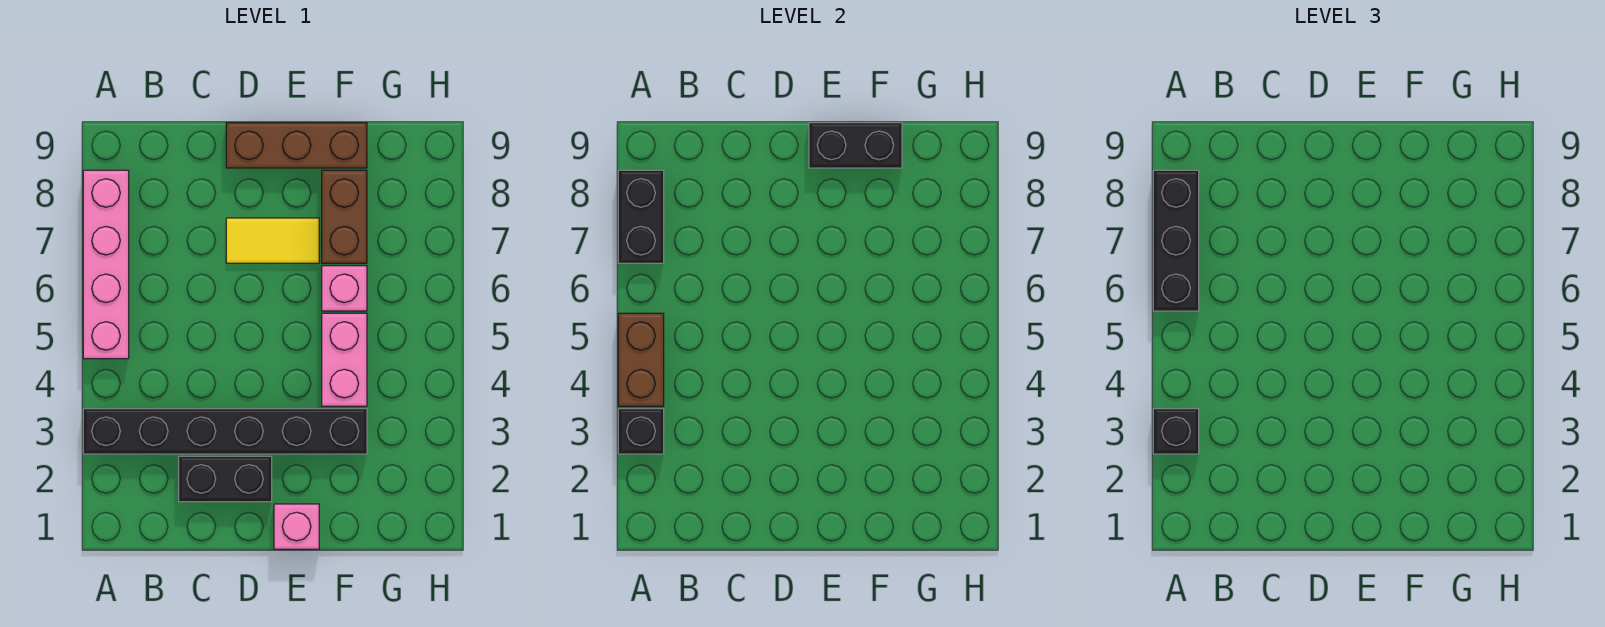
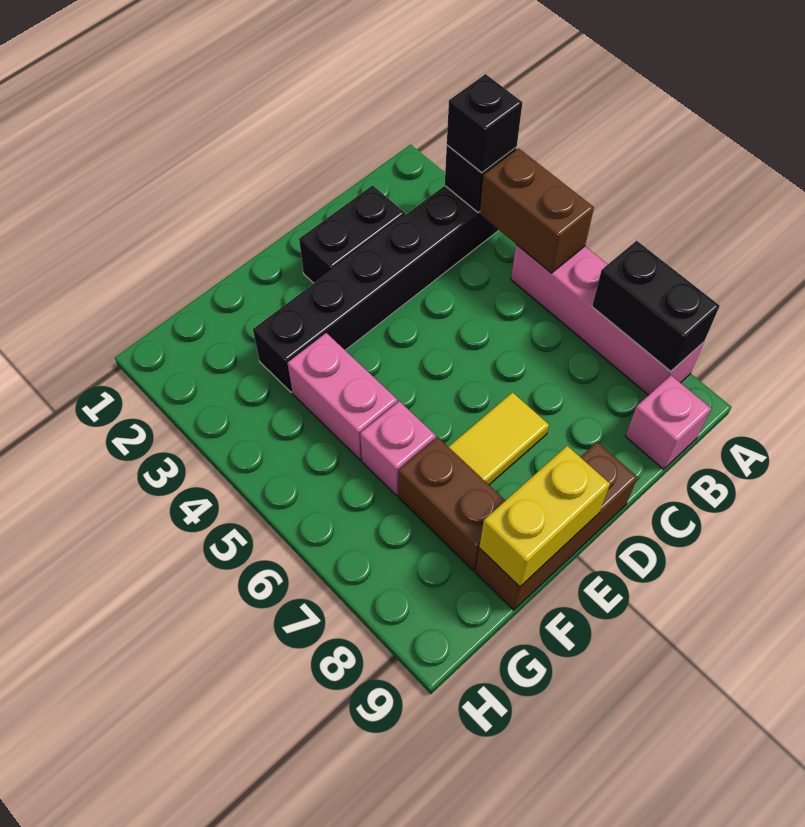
black 1x3 brick [1153,170,1199,311] -> none
pink 1x1 brick [274,504,319,549] -> pink 1x1 brick moved to [625,375,711,469]
black 1x2 brick [809,123,902,168] -> yellow 1x2 brick [479,446,610,587]

